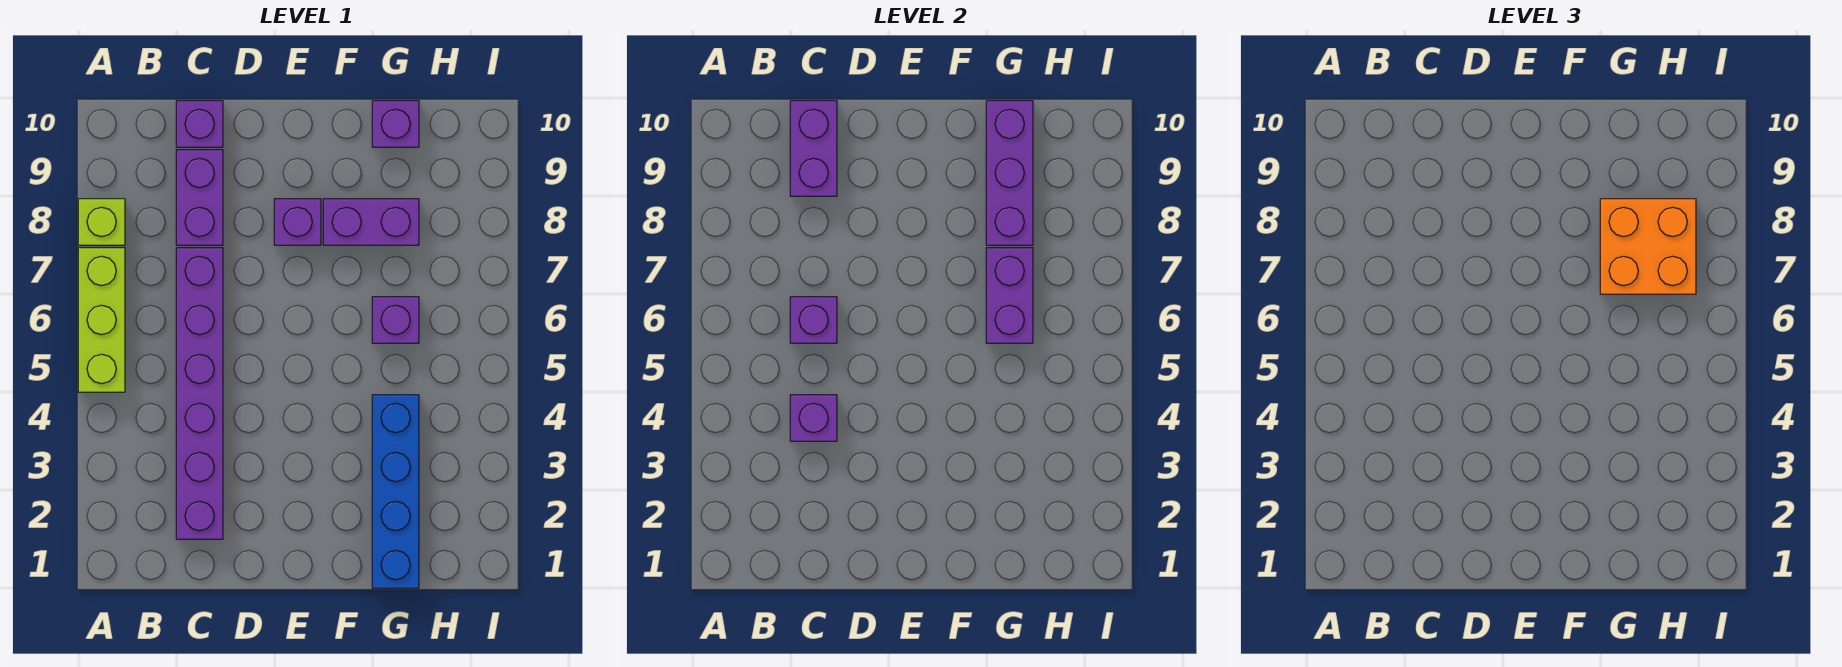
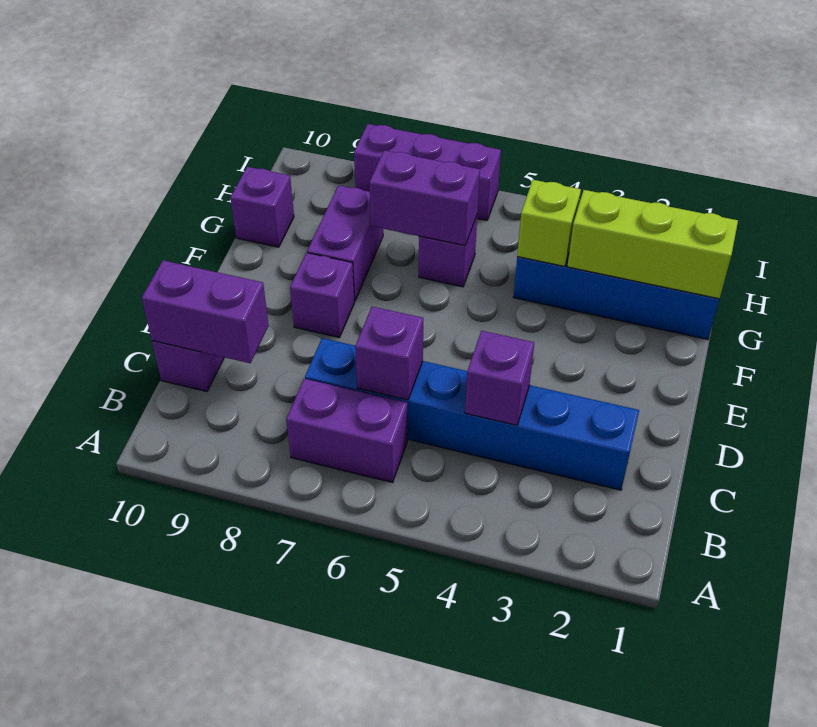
lime 1x3 brick [78,248,125,392] -> lime 1x3 brick moved to [567,190,738,299]
lime 1x1 brick [78,199,125,245] -> lime 1x1 brick moved to [517,180,581,266]
purple 1x6 brick [176,248,223,539] -> blue 1x6 brick [305,338,639,490]
purple 1x2 brick [176,150,223,245] -> purple 1x2 brick moved to [286,379,407,483]
orange 2x2 brick [1600,199,1696,294] -> none
purple 1x3 brick [986,101,1033,245] -> purple 1x3 brick moved to [354,124,501,220]

